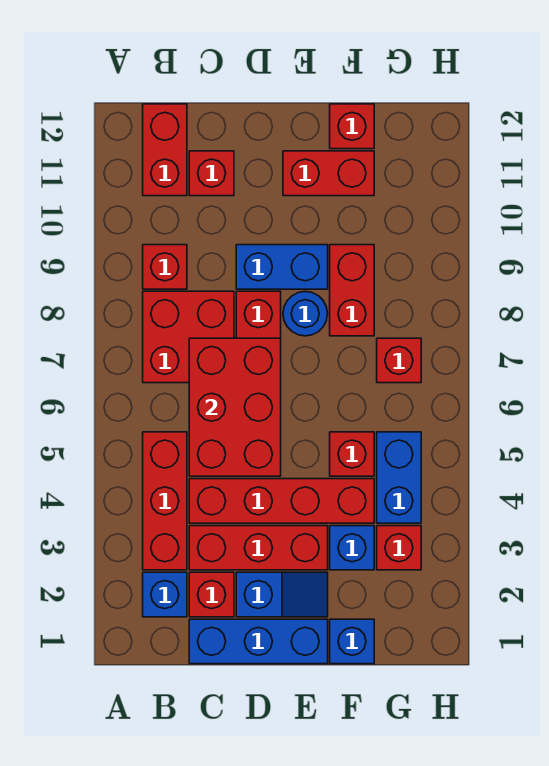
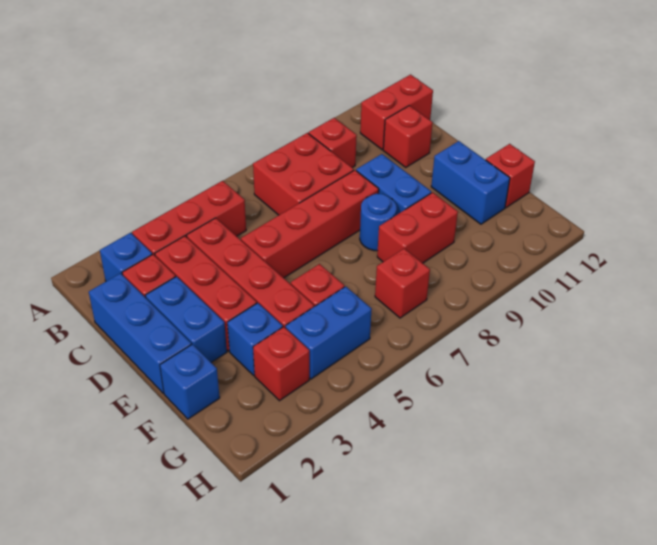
red 2x3 brick [189,338,281,476] -> none
blue 1x2 slope [236,572,328,617] -> blue 1x2 brick [145,277,227,362]
red 1x2 brick [283,151,374,196] -> blue 1x2 brick [431,141,510,224]

